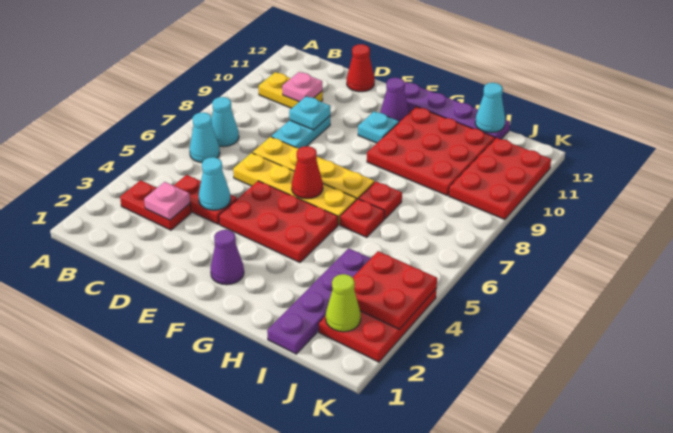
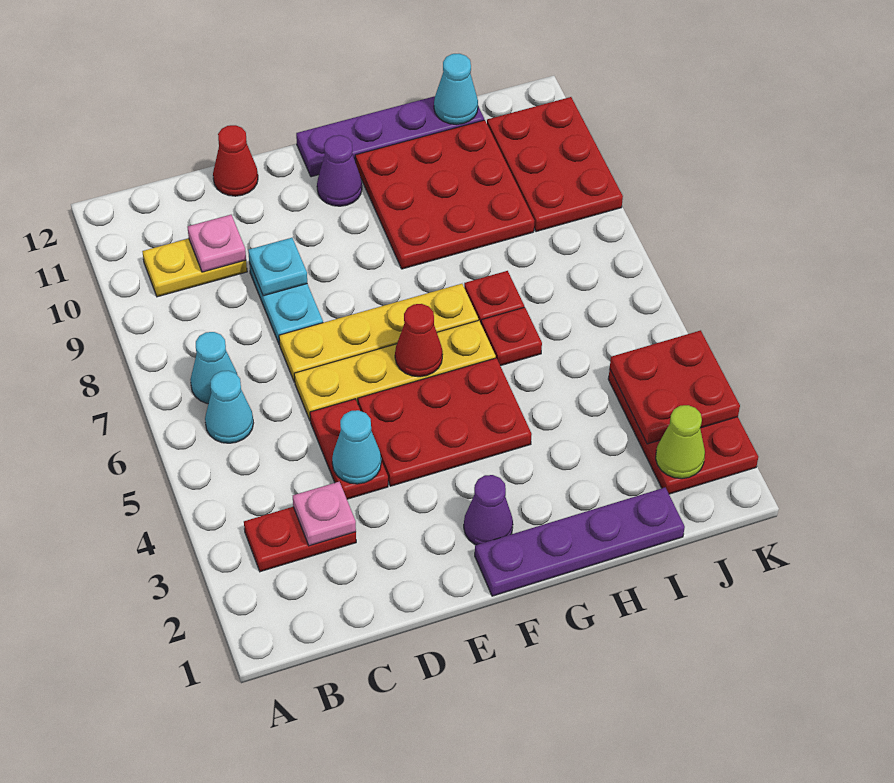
red 1x2 plate [174,175,237,224] -> red 1x2 plate turned to [310,399,388,499]
cyan 1x1 plate [358,111,399,143] -> none
purple 1x4 plate [267,248,371,354] -> purple 1x4 plate turned to [475,488,685,596]

